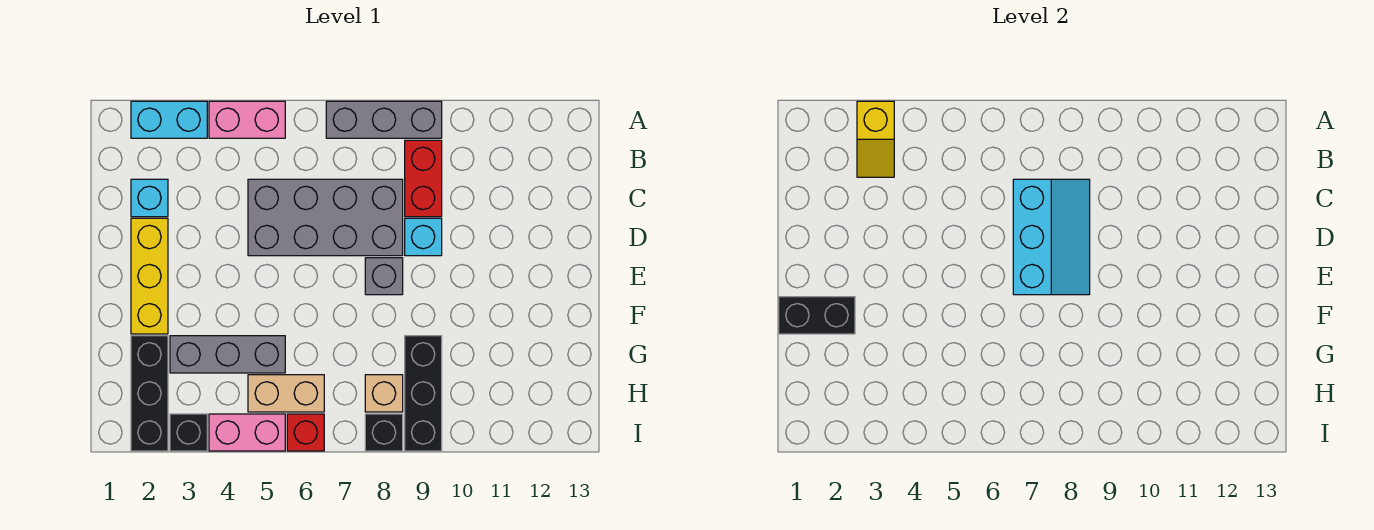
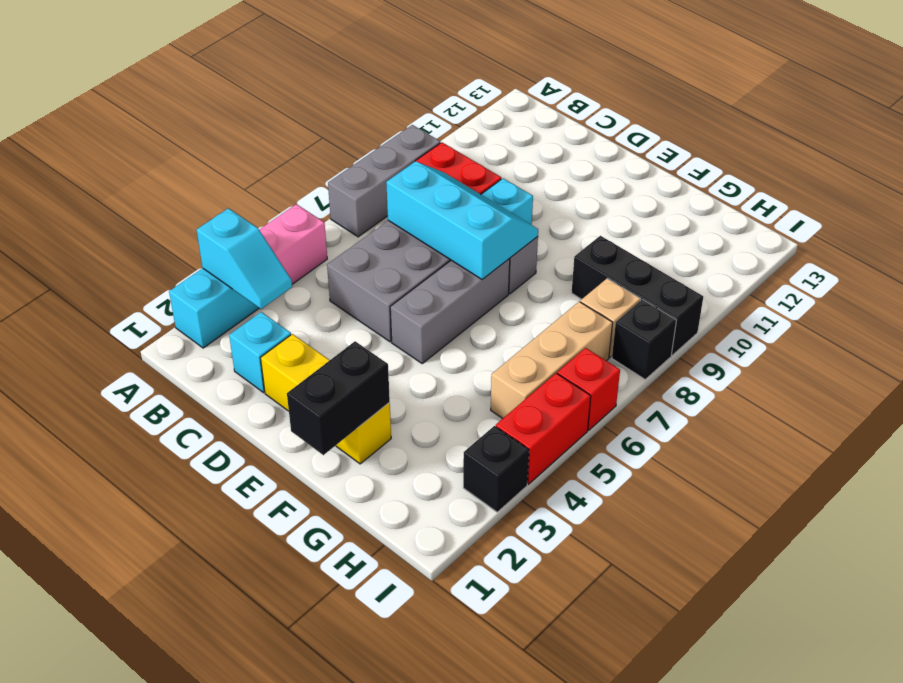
yellow 1x2 slope [857,101,894,177] -> cyan 1x2 slope [197,208,292,309]
black 1x3 brick [131,336,168,451] -> none
grey 1x3 brick [170,336,285,373] -> grey 1x3 brick moved to [390,259,510,363]
tan 1x2 brick [248,375,324,412] -> tan 1x3 brick [491,302,613,419]
pink 1x2 brick [209,414,285,451] -> red 1x2 brick [496,373,591,484]

